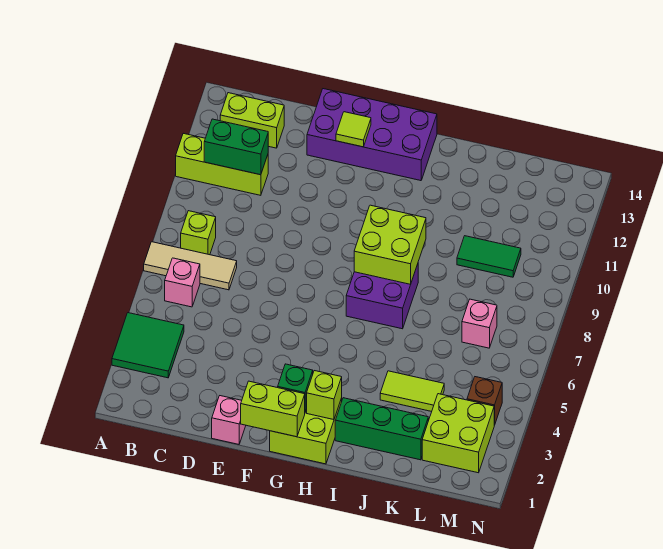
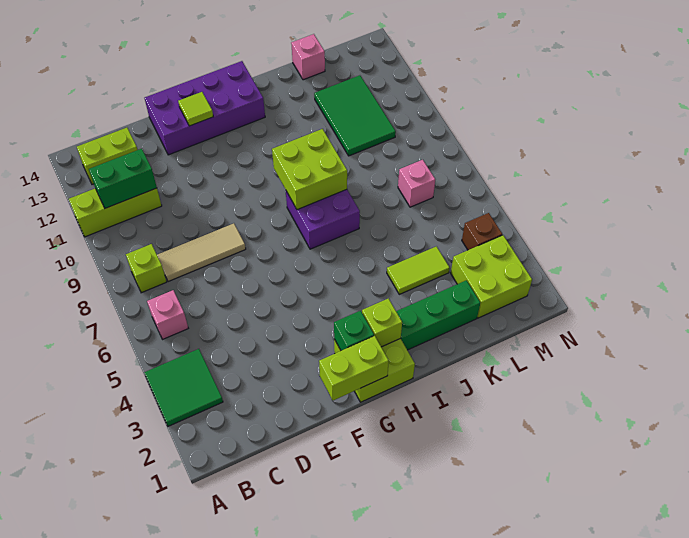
tan 1x3 tile [144,242,237,290] -> tan 1x3 tile moved to [157,223,246,282]
pink 1x1 brick [212,396,246,444] -> pink 1x1 brick moved to [291,34,325,80]
green 1x2 tile [457,236,521,277] -> green 2x3 tile [314,75,396,156]

